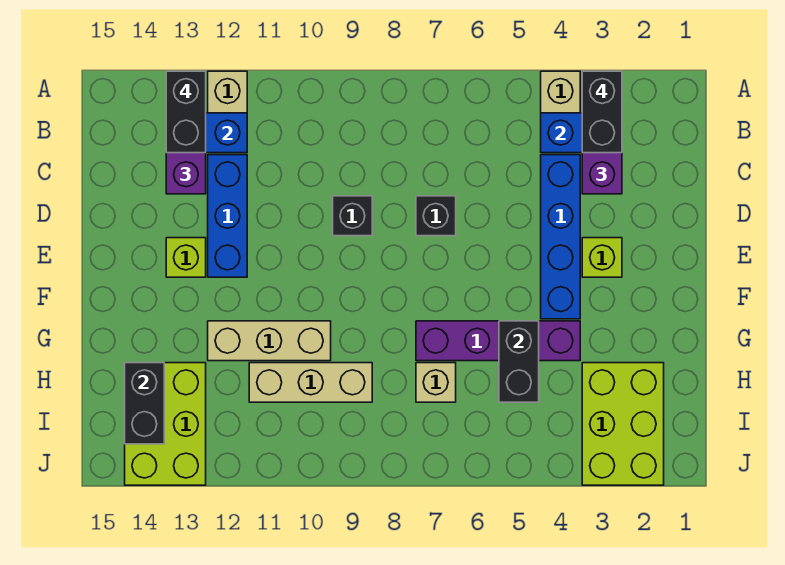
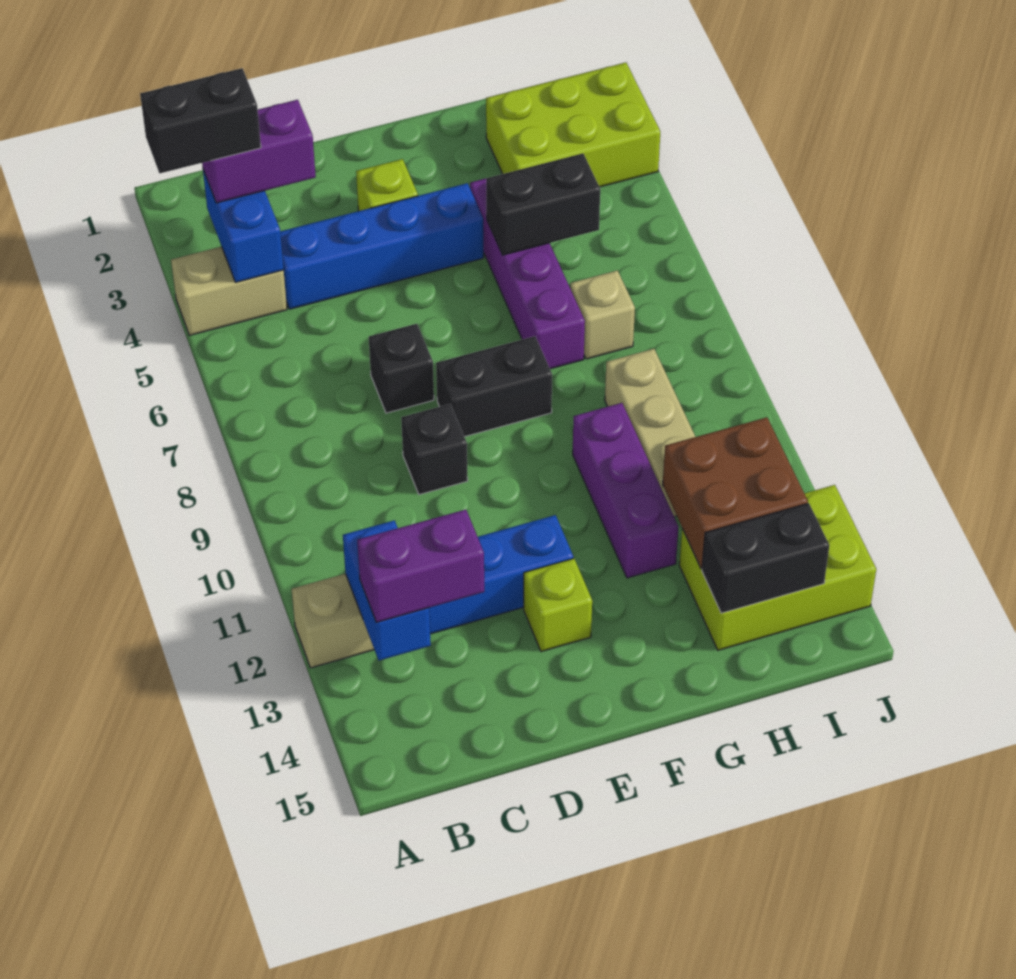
black 1x2 brick [166,71,206,153] -> black 1x2 brick moved to [436,336,552,437]
tan 1x3 brick [208,321,331,361] -> purple 1x3 brick [573,403,679,578]
none -> brown 2x2 brick [663,417,808,569]

